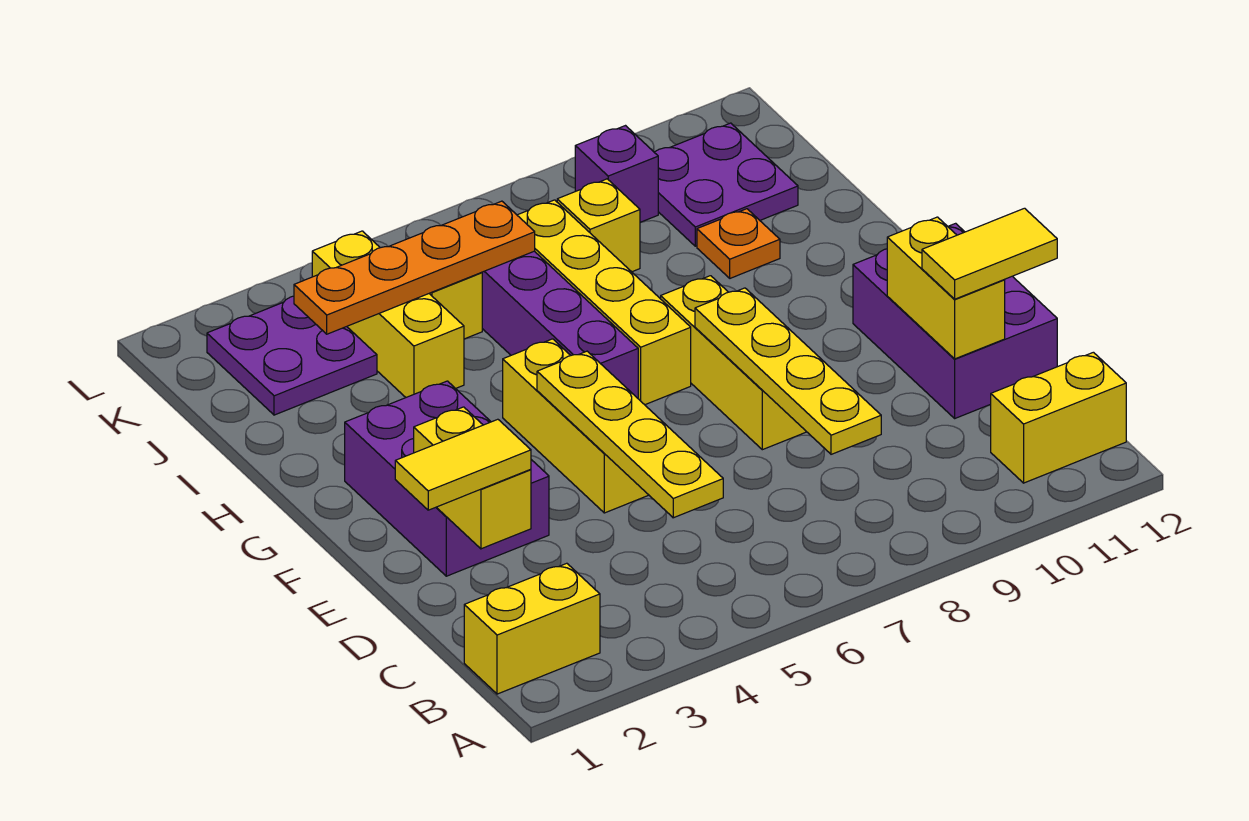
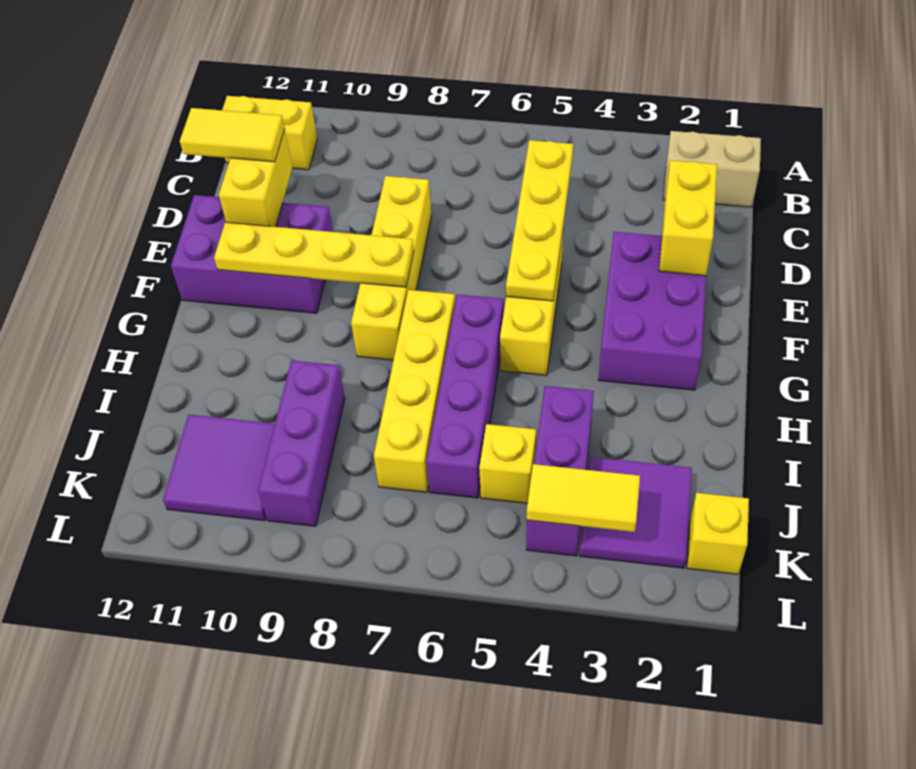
yellow 1x2 brick [464,563,600,694] -> tan 1x2 brick [663,131,761,207]
yellow 1x4 plate [695,288,881,454] -> yellow 1x4 plate turned to [214,222,414,287]
yellow 1x2 tile [395,419,531,510] -> yellow 1x2 tile moved to [527,464,640,532]
purple 2x3 brick [853,223,1057,418] -> purple 2x3 brick turned to [171,195,333,313]
yellow 1x3 brick [661,276,806,450] -> yellow 1x4 brick [351,176,432,360]
yellow 1x3 brick [312,231,464,397] -> purple 1x3 brick [526,386,594,556]
orange 1x1 plate [697,209,780,278] -> none
purple 2x2 plate [207,296,377,415] -> purple 2x2 tile [579,457,692,568]
orange 1x4 plate [294,201,535,334] -> none
yellow 1x1 brick [557,179,640,272] -> yellow 1x1 brick moved to [687,493,749,574]
purple 2x2 plate [654,123,798,246] -> purple 2x2 tile [163,415,275,521]
purple 1x1 brick [575,126,658,222] -> purple 1x3 brick [258,361,345,526]

